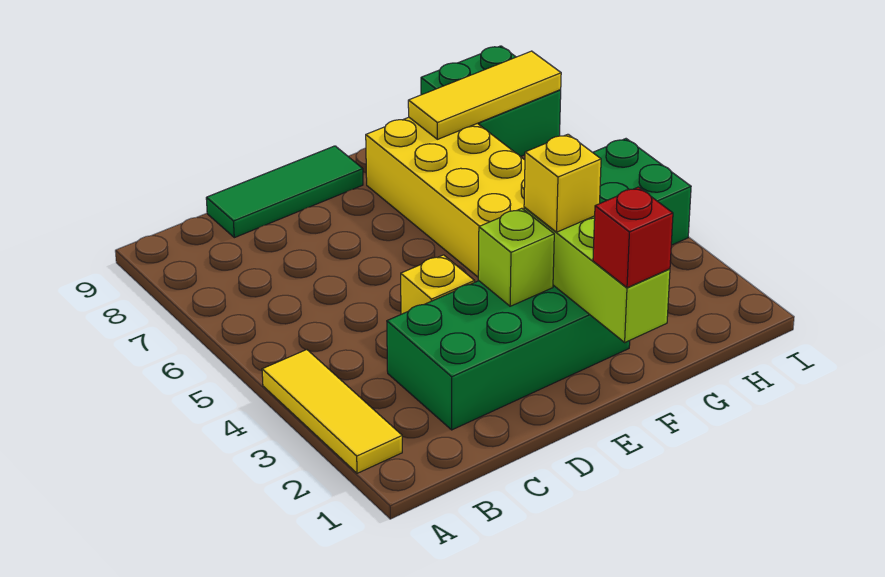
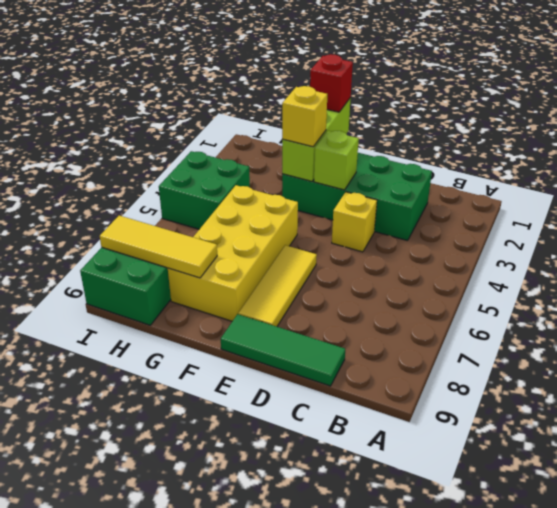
yellow 1x3 tile [262,350,402,473] -> yellow 1x3 tile moved to [238,245,317,327]

